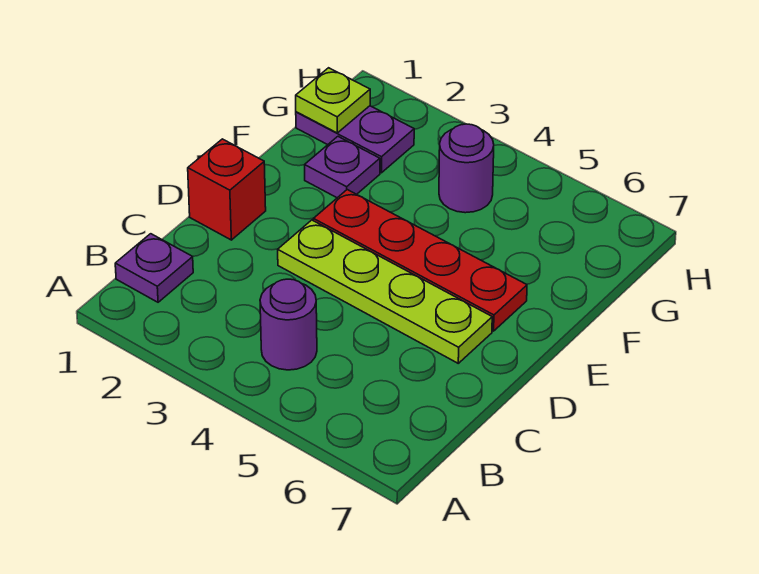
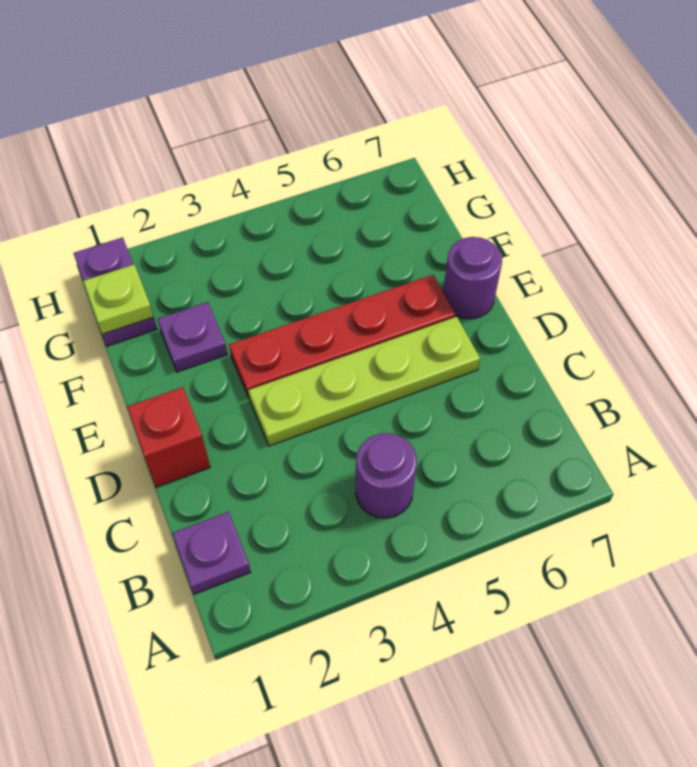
purple 1x2 plate [296,106,414,173] -> purple 1x2 plate turned to [74,237,157,346]
purple 1x1 round brick [439,124,494,213] -> purple 1x1 round brick moved to [443,237,502,319]

